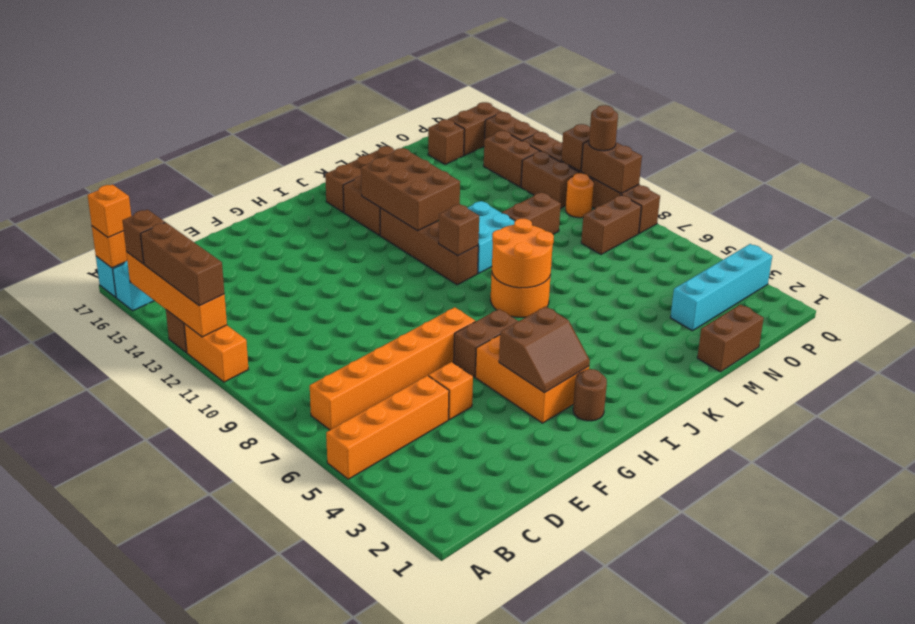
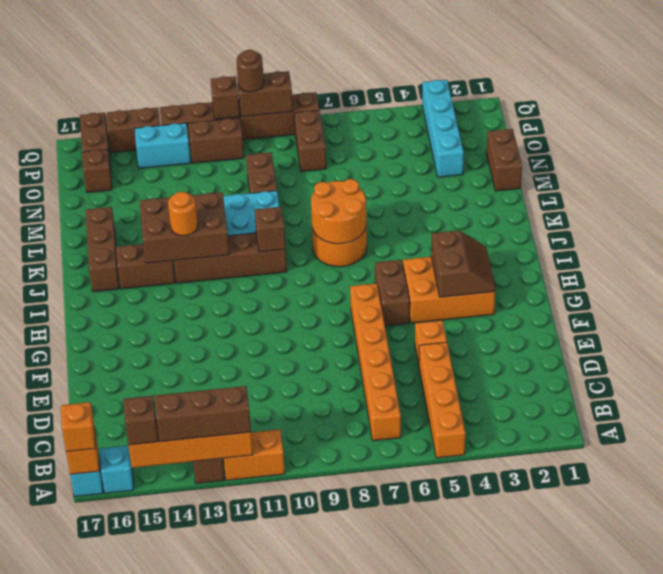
brown 1x1 round brick [573,369,607,421] -> none
orange 1x1 round brick [566,173,594,218] -> orange 1x1 round brick moved to [168,192,198,236]
brown 1x2 brick [484,131,540,187] -> cyan 1x2 brick [135,123,191,168]

